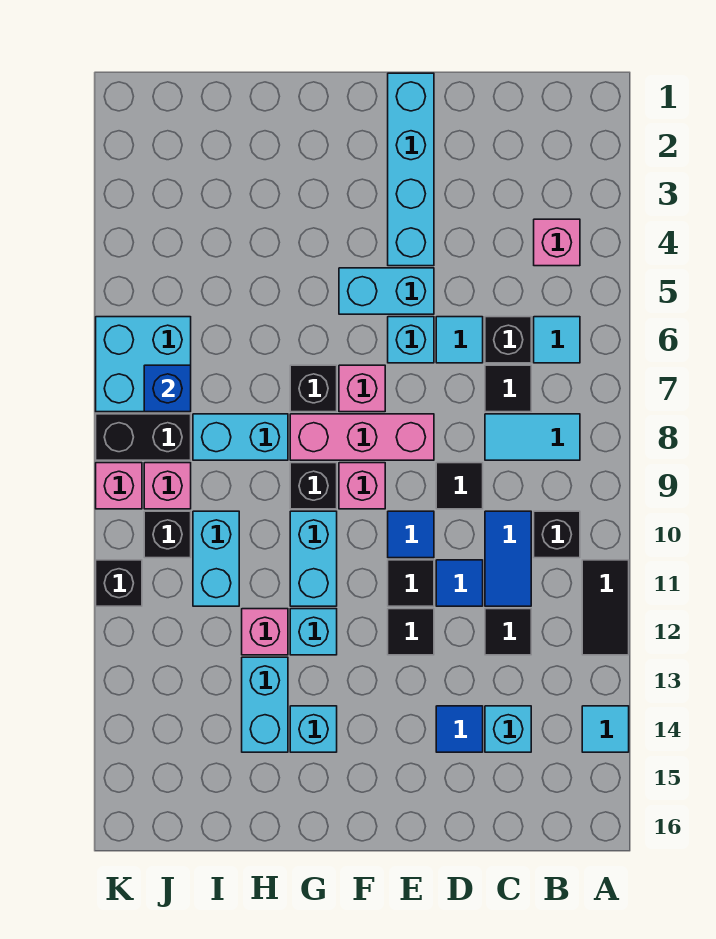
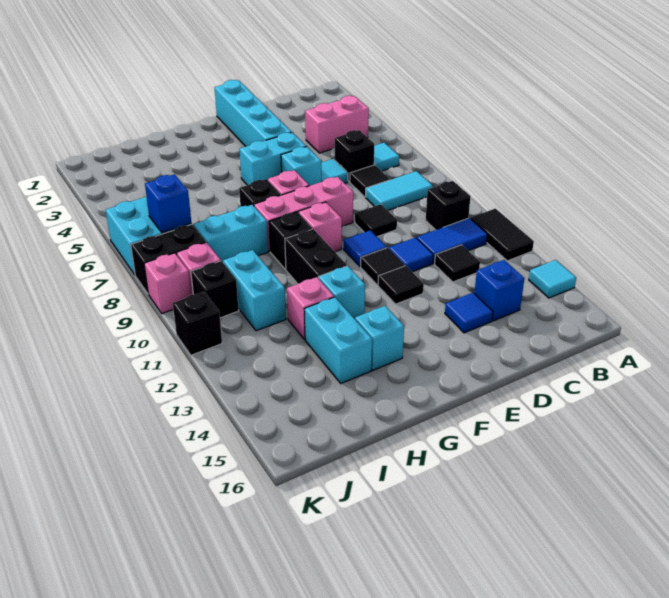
pink 1x1 brick [534,219,580,266] -> pink 1x2 brick [305,96,369,153]
blue 1x2 tile [485,511,531,606] -> blue 1x2 tile turned to [417,218,487,264]
cyan 1x1 brick [485,706,531,752] -> blue 1x1 brick [474,260,524,321]
cyan 1x2 brick [290,511,337,606] -> black 1x2 brick [285,229,347,284]

